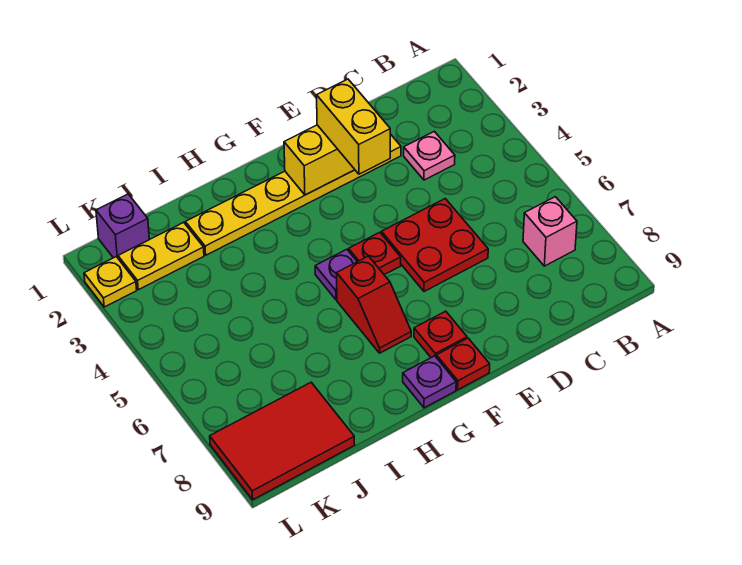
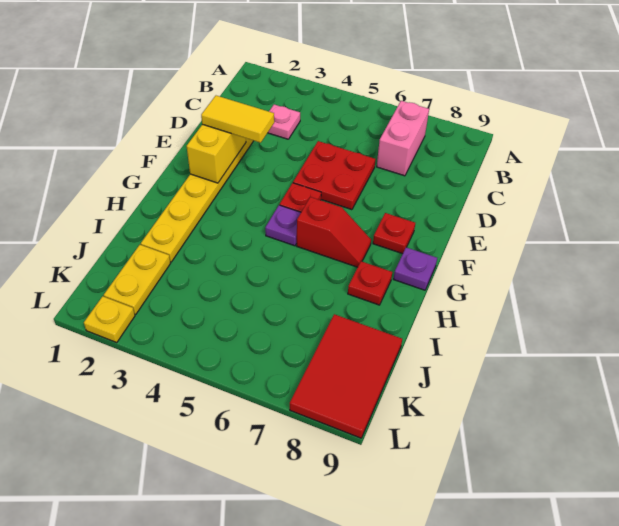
pink 1x1 brick [523,197,577,266] -> pink 1x2 brick [377,101,429,176]
yellow 1x2 brick [317,79,390,174] -> yellow 1x2 tile [201,96,274,143]
red 1x1 plate [436,338,490,390] -> red 1x1 plate moved to [348,261,392,305]
purple 1x1 brick [96,194,149,258] -> none

